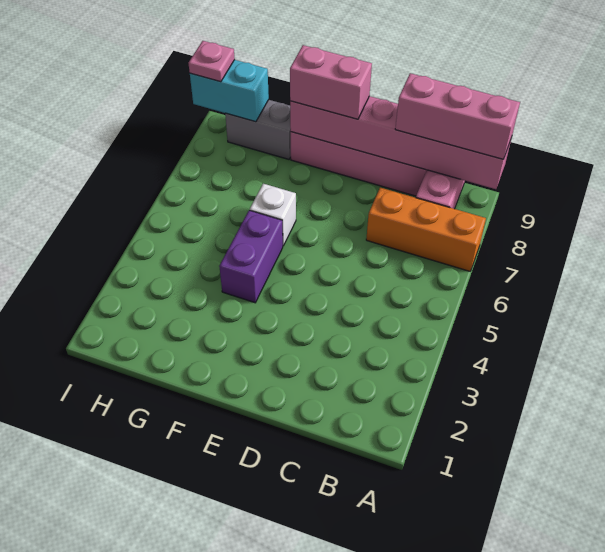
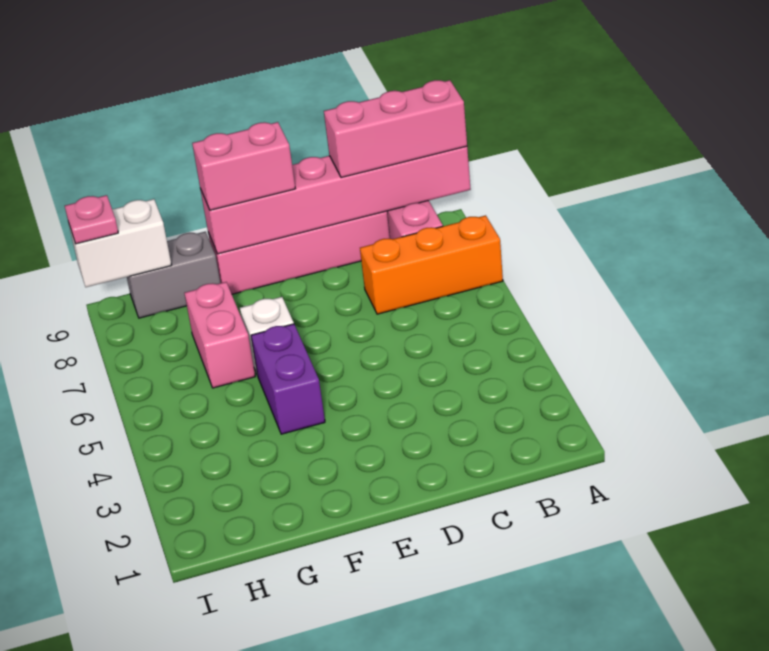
none -> pink 1x2 brick [184,282,255,388]
cyan 1x2 brick [190,60,269,122] -> white 1x2 brick [69,199,171,287]

